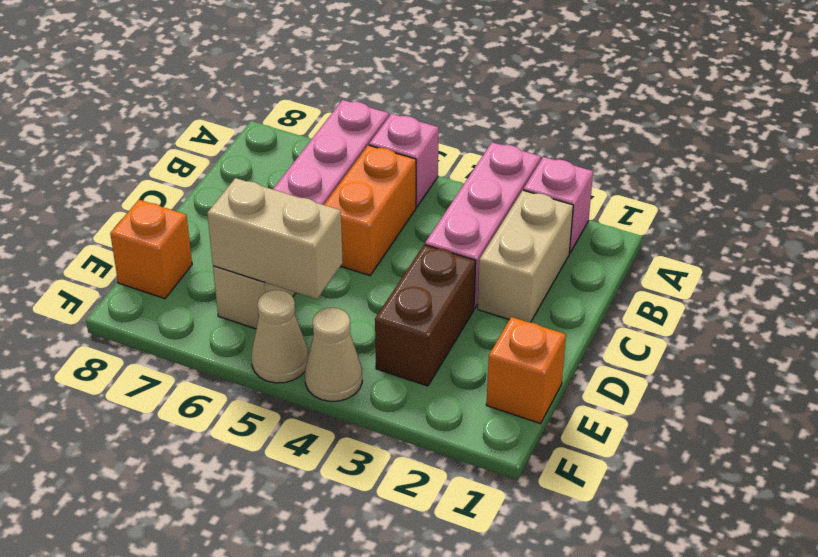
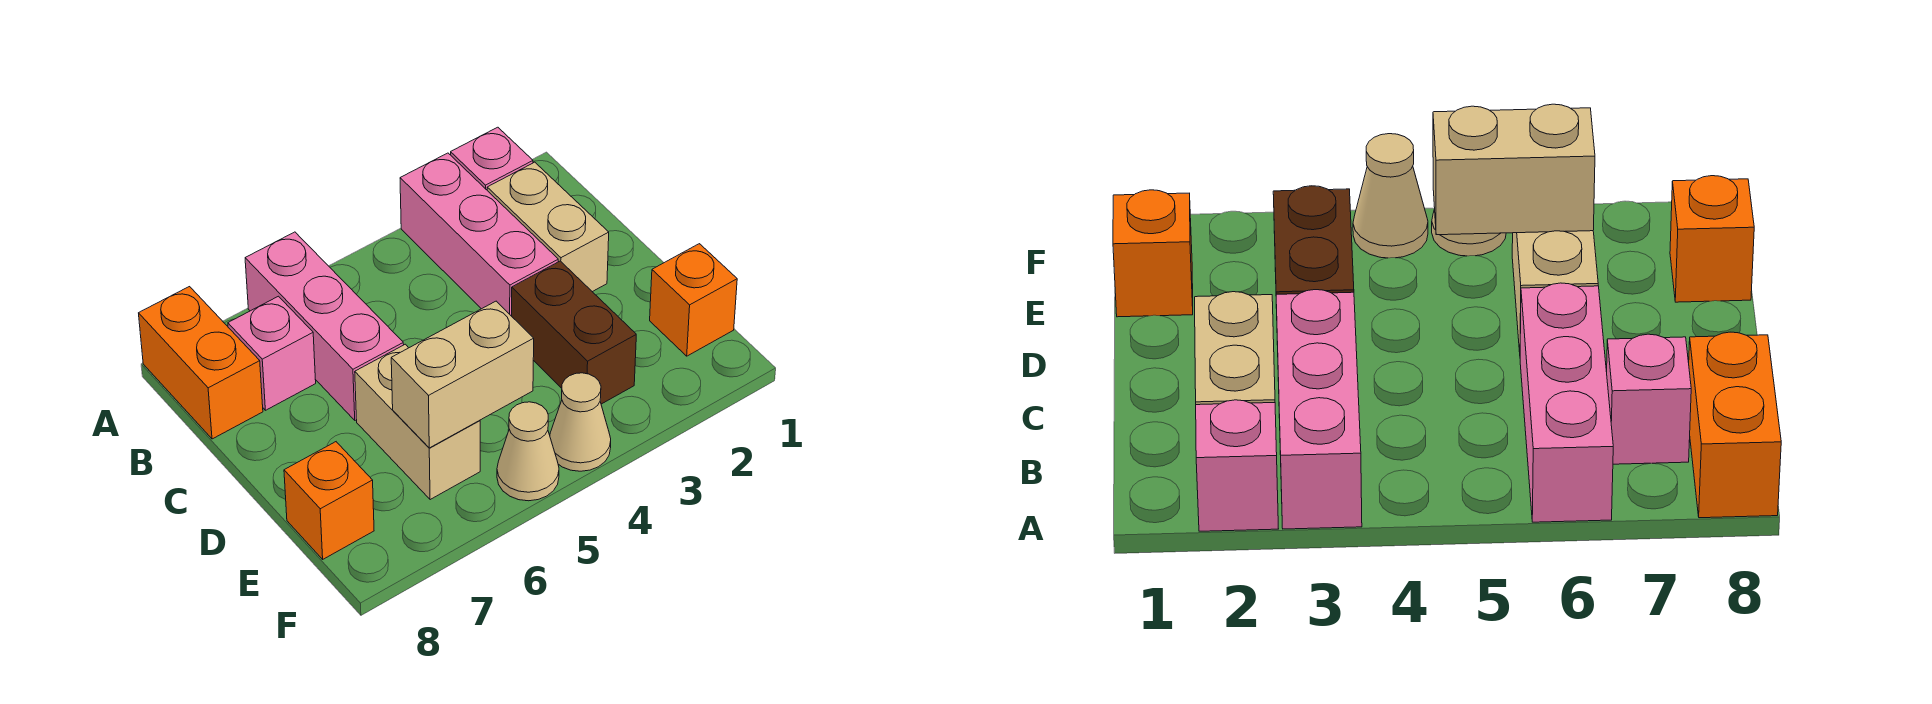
pink 1x1 brick [369,114,439,207] -> pink 1x1 brick moved to [228,296,316,410]
orange 1x2 brick [324,145,416,275] -> orange 1x2 brick moved to [139,287,263,439]

